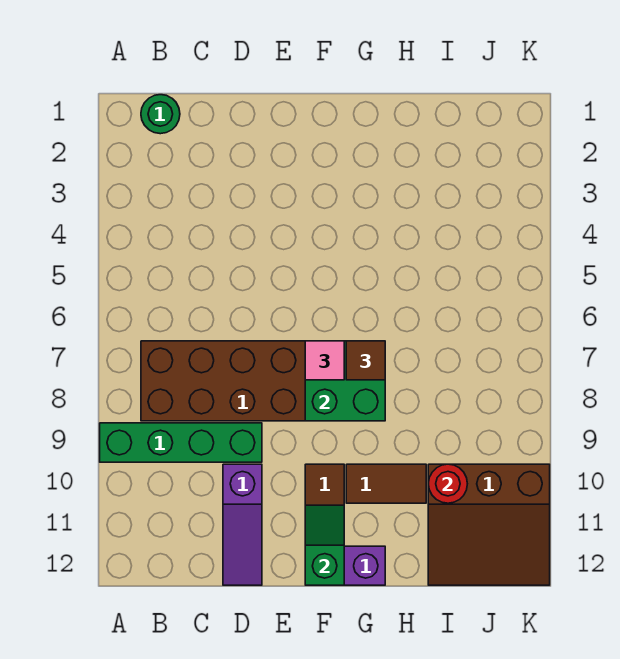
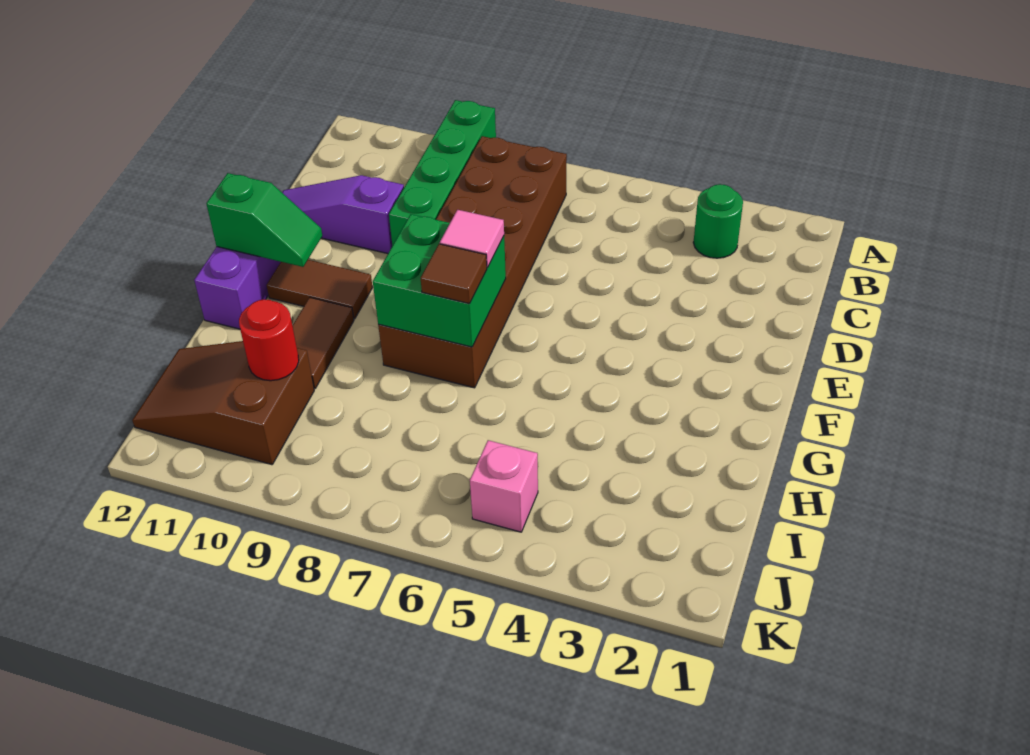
green 1x1 round brick [141,95,180,134] -> green 1x1 round brick moved to [693,184,743,258]
brown 3x3 slope [428,464,550,585] -> brown 2x3 slope [132,341,314,465]
none -> pink 1x1 brick [470,440,538,532]

